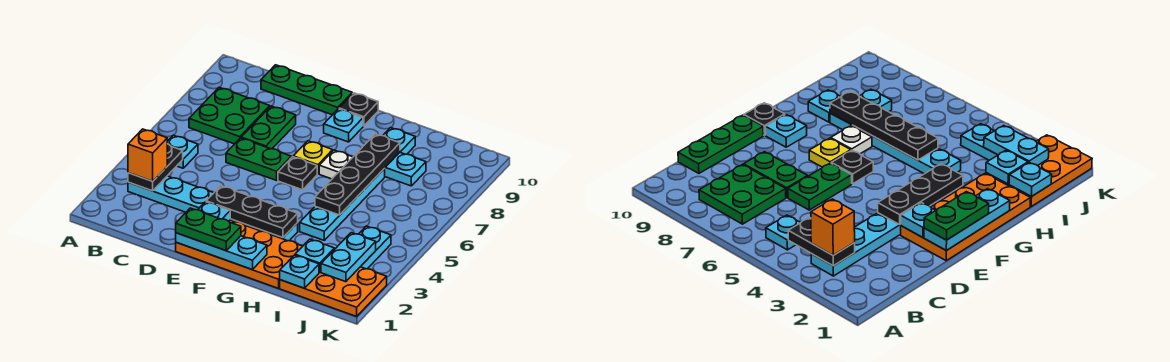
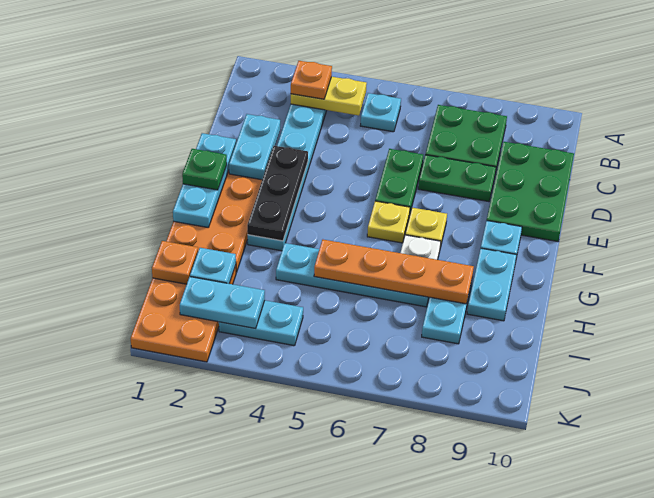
black 1x2 plate [128,144,183,191] -> yellow 1x2 plate [291,77,367,116]
orange 1x1 brick [128,129,167,181] -> orange 1x1 plate [291,61,332,99]
green 1x3 plate [261,65,352,115] -> green 2x3 plate [487,142,574,242]
green 1x2 plate [176,208,241,251] -> green 1x1 plate [182,149,227,190]
cyan 1x1 plate [198,202,230,221] -> cyan 1x2 plate [229,114,280,180]
black 1x1 plate [278,157,317,190] -> yellow 1x1 plate [367,201,410,243]
black 1x1 plate [339,93,378,126] -> none
black 1x4 plate [315,134,400,215] -> orange 1x4 plate [314,240,474,304]
cyan 1x1 plate [383,127,415,154] -> cyan 1x2 plate [467,248,517,321]
cyan 1x1 plate [280,255,319,288] -> orange 1x1 plate [152,241,198,284]

